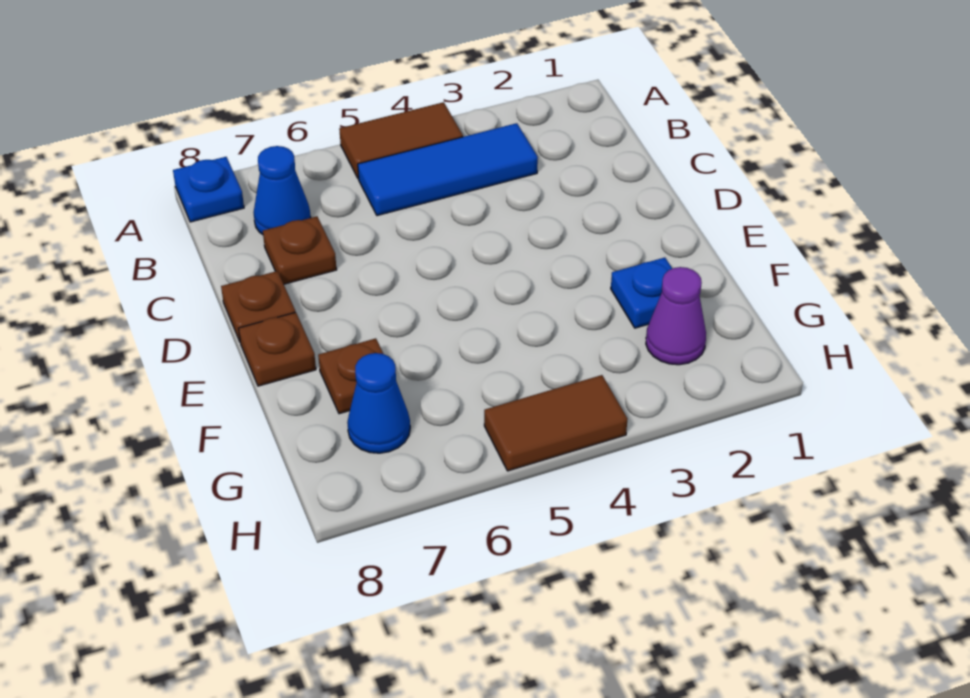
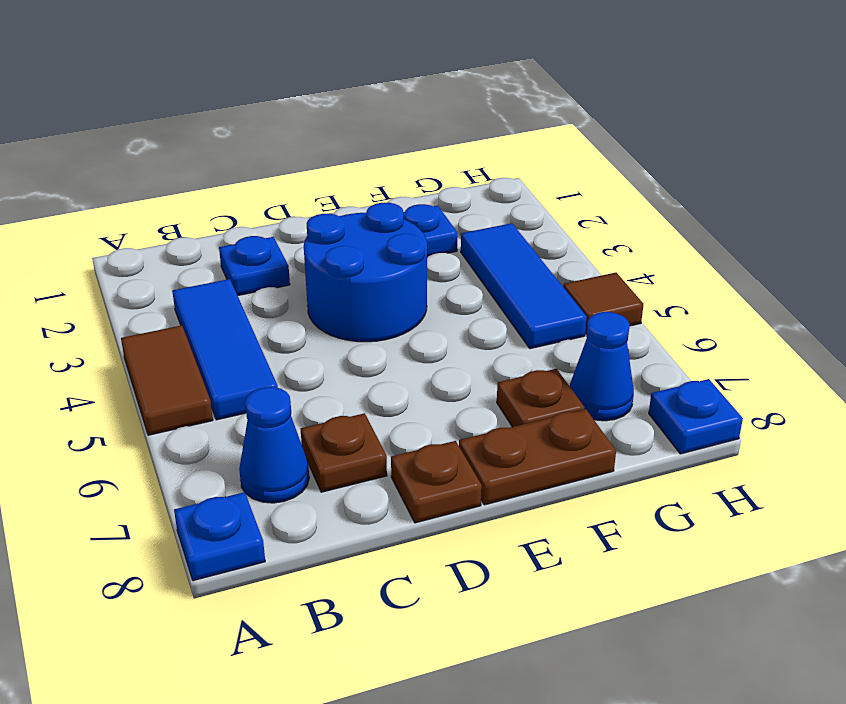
none -> blue 1x1 plate [219,236,290,296]
none -> blue 2x2 round brick [304,203,427,342]
brown 1x1 plate [239,312,316,386] -> brown 1x2 plate [459,409,616,505]
purple 1x1 cone [646,267,706,365] -> none
none -> blue 1x3 tile [461,223,587,349]
brown 1x2 tile [484,375,627,471] -> brown 1x1 tile [563,273,643,334]
none -> blue 1x1 plate [649,379,743,454]

